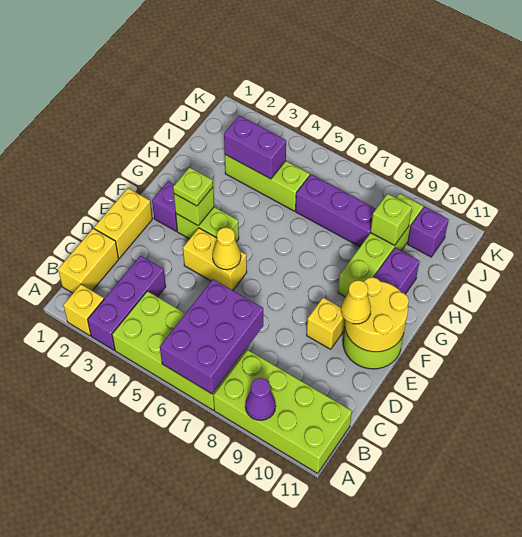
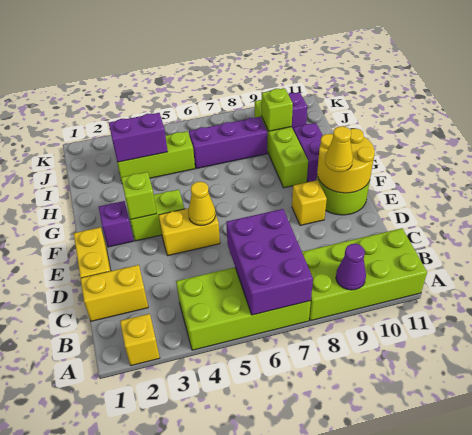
purple 1x3 brick [88,256,166,350] -> none
yellow 1x2 brick [58,228,119,293] -> yellow 1x2 brick turned to [80,265,148,321]
lime 1x1 plate [173,167,213,206] -> none

